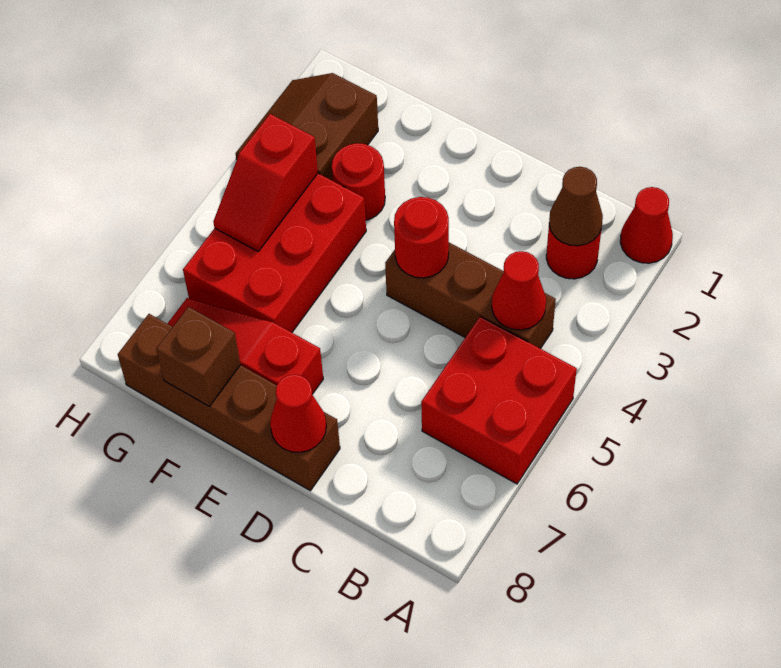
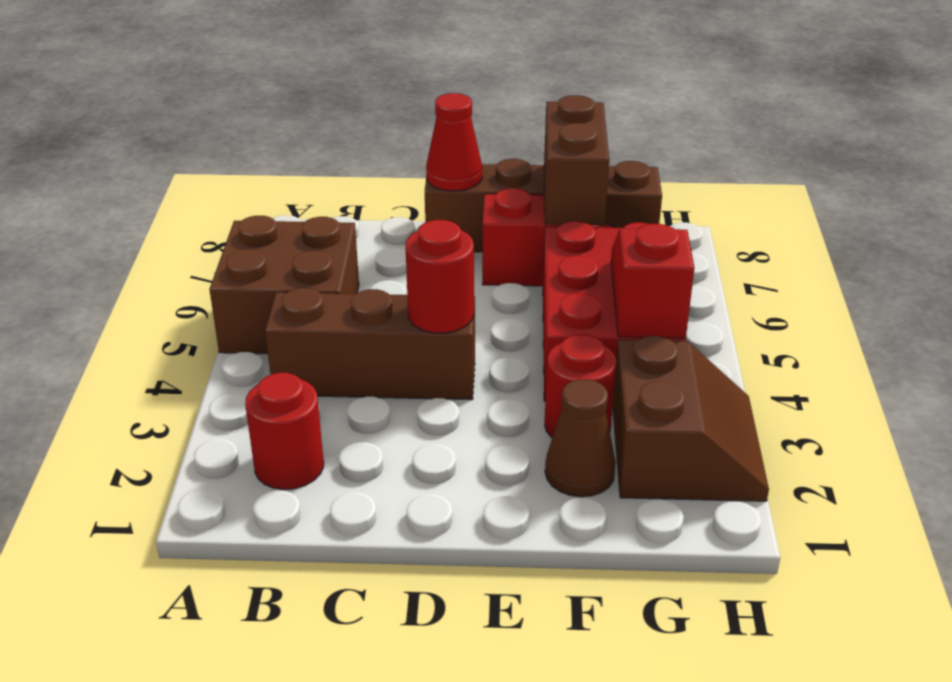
red 1x1 cone [620,187,673,263] -> none
red 2x2 brick [421,317,577,484] -> brown 2x2 brick [209,216,359,354]
brown 1x1 cone [549,167,603,246] -> brown 1x1 cone moved to [545,379,616,497]
red 1x1 cone [492,251,546,330] -> none
brown 1x1 brick [156,307,240,406] -> brown 1x2 brick [544,95,609,225]

